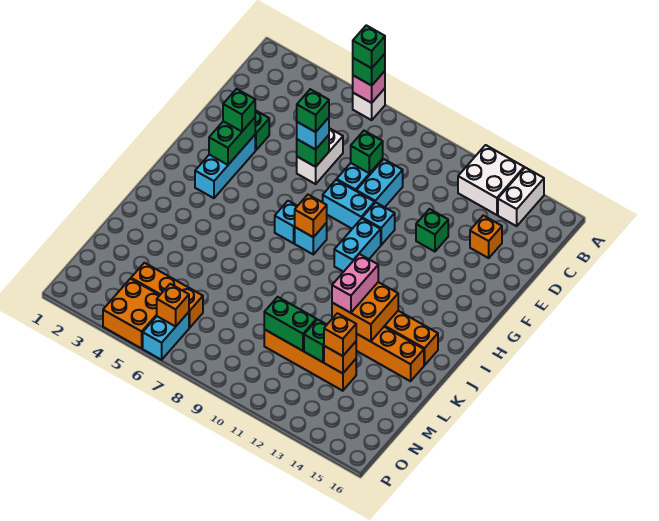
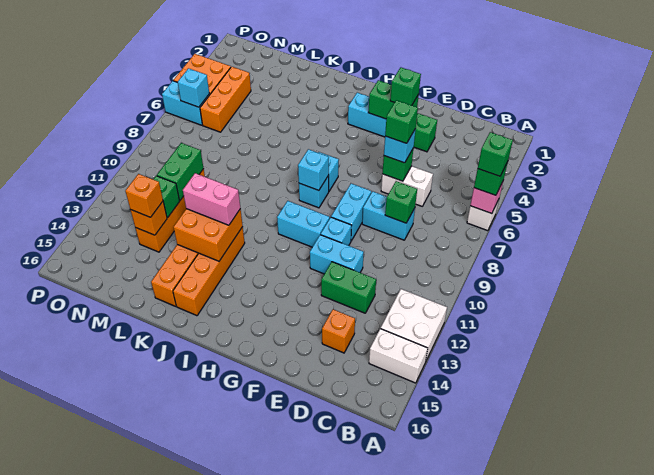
cyan 1x2 brick [356,159,403,207] -> cyan 1x2 brick moved to [310,235,364,274]
green 1x1 brick [416,209,448,252] -> green 1x2 brick [321,262,376,313]
orange 1x1 brick [295,195,327,237] -> cyan 1x1 brick [298,149,329,191]
orange 1x1 brick [157,284,189,327] -> cyan 1x1 brick [177,68,209,107]

